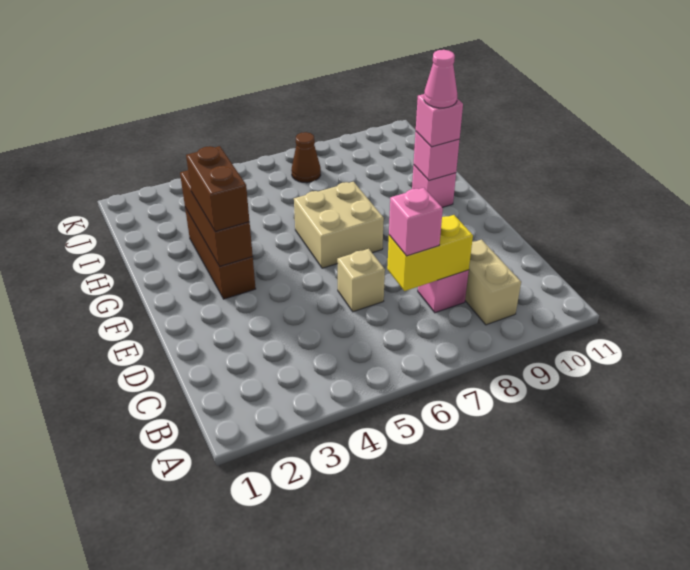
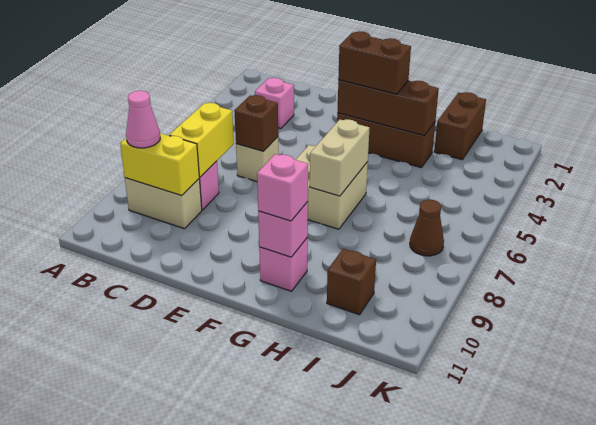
none -> yellow 1x2 brick [120,133,199,196]
pink 1x1 brick [389,188,443,256] -> pink 1x1 brick moved to [255,78,294,129]
none -> brown 1x1 brick [234,95,278,152]
none -> tan 1x2 brick [310,119,370,196]
pink 1x1 cone [424,50,457,108] -> pink 1x1 cone moved to [126,91,160,148]
none -> brown 1x2 brick [434,92,486,160]
none -> brown 1x1 brick [327,249,376,315]

